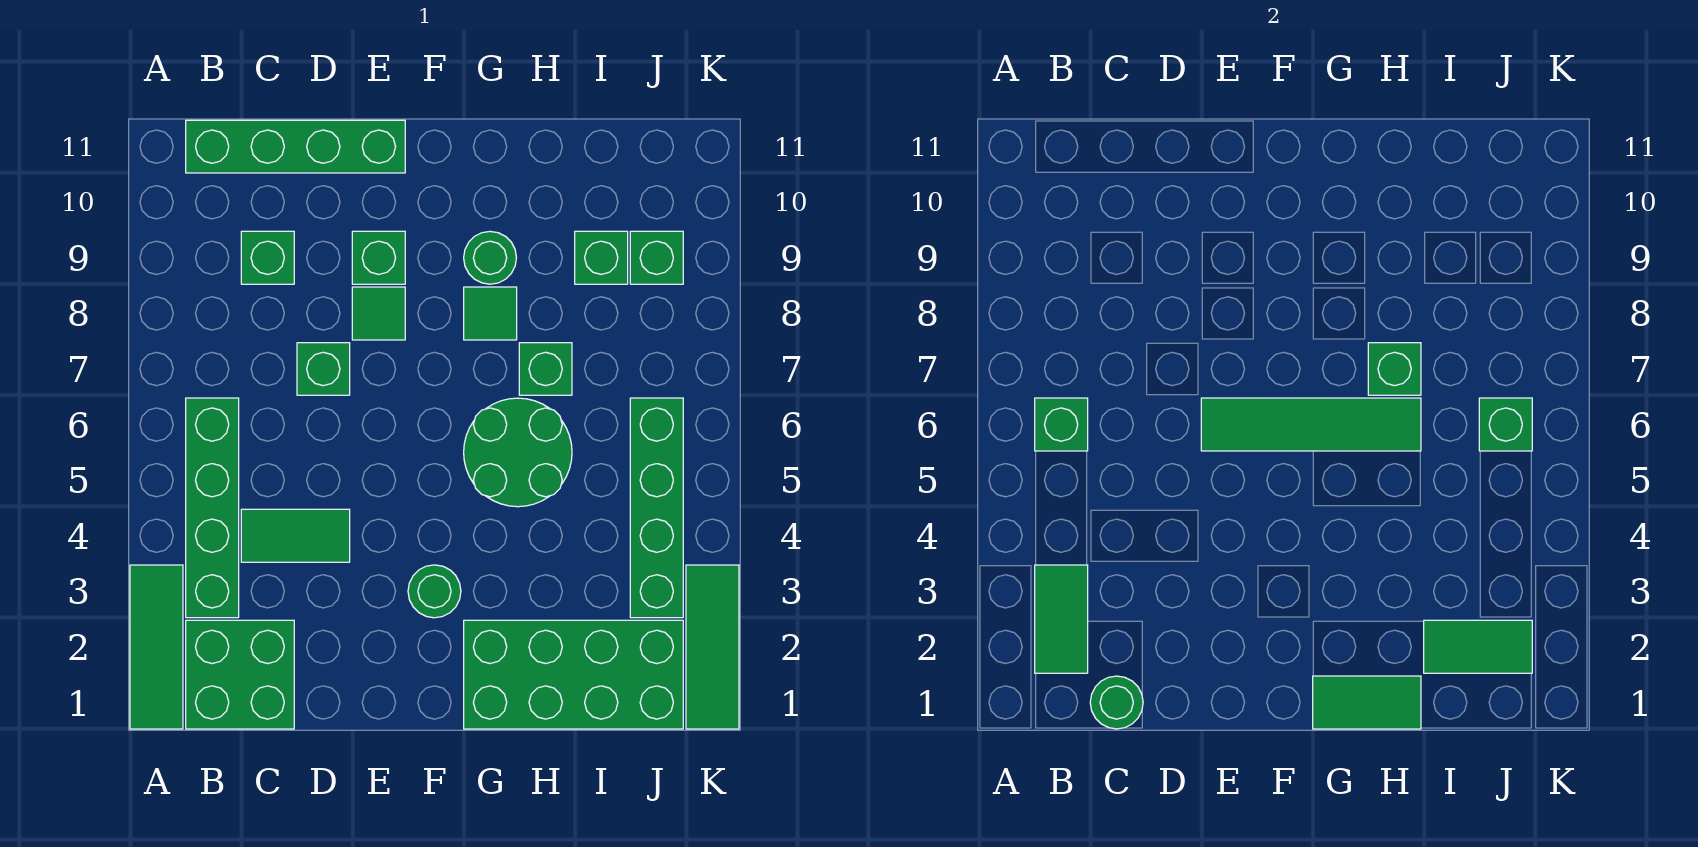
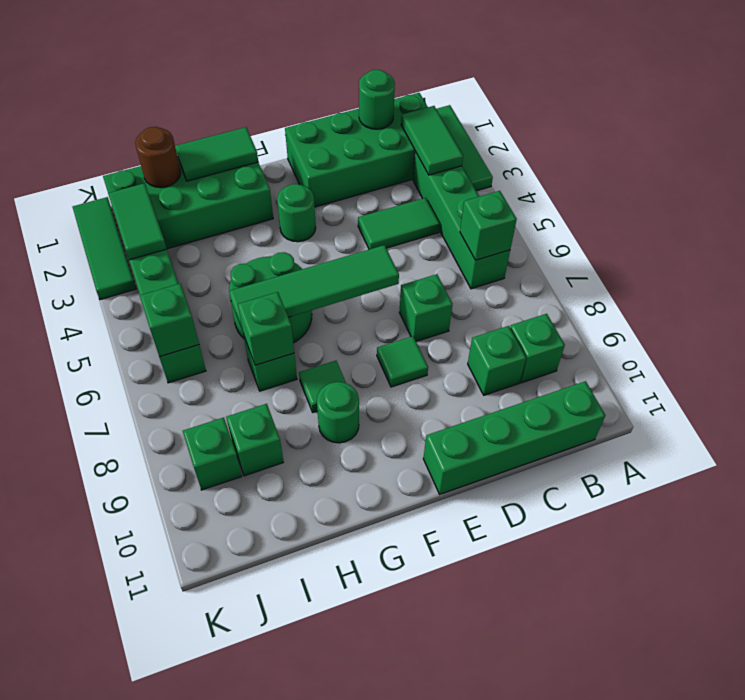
green 2x2 brick [186,620,294,729] -> green 2x4 brick [285,93,428,207]
green 1x1 brick [352,231,405,284] -> green 1x1 brick moved to [510,314,565,383]
none -> brown 1x1 round brick [135,127,181,188]
green 1x2 tile [1424,620,1532,673] -> green 1x2 tile turned to [108,183,167,260]

